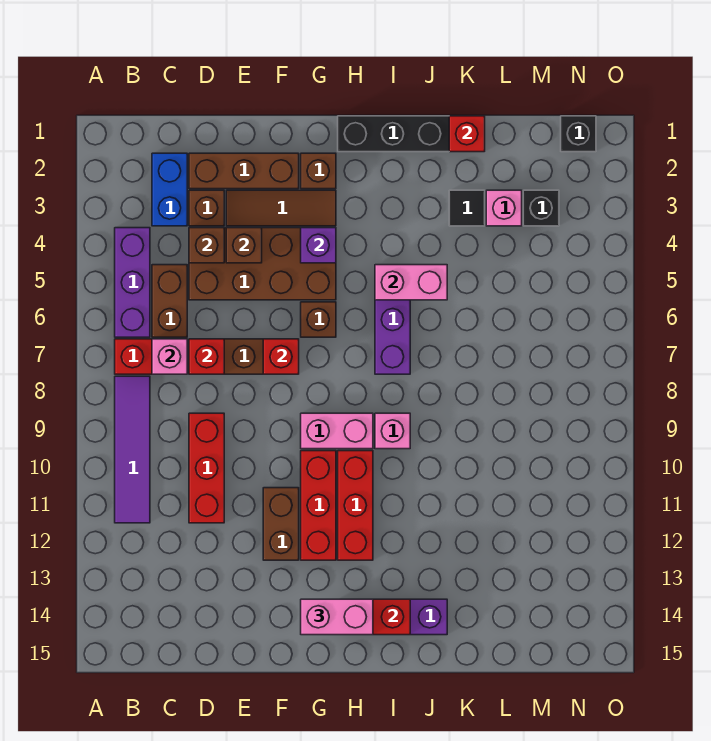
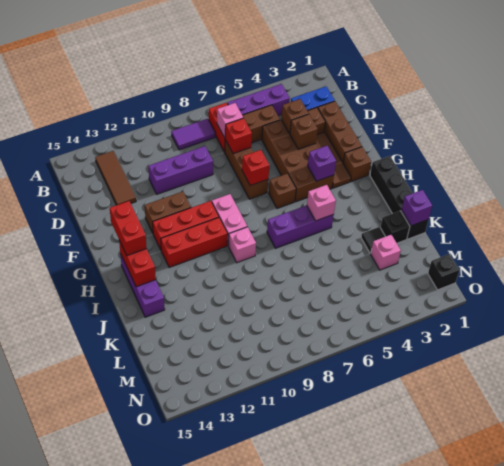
purple 1x4 tile [115,376,150,523] -> purple 1x2 tile [171,119,215,150]
none -> brown 1x3 tile [95,151,136,205]
red 1x3 brick [189,413,224,523] -> purple 1x3 brick [148,146,213,194]
pink 1x2 brick [301,599,373,635] -> red 1x2 brick [110,201,147,256]
pink 1x2 brick [375,265,447,300] -> pink 1x1 brick [307,185,336,221]
red 1x1 brick [449,116,485,152] -> purple 1x1 brick [402,190,432,226]
black 1x1 brick [523,190,559,226] -> black 1x1 brick moved to [380,211,410,243]

